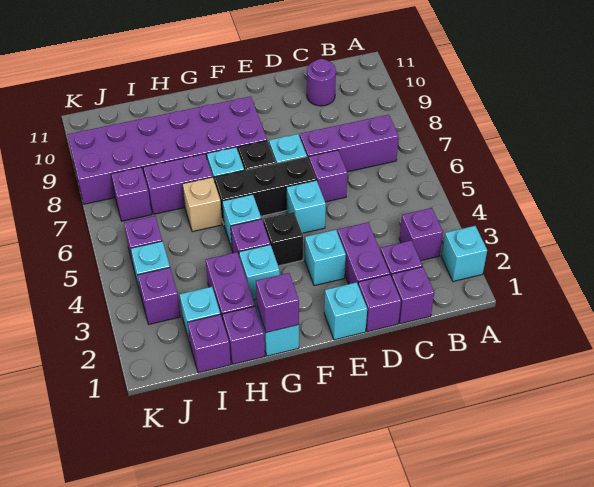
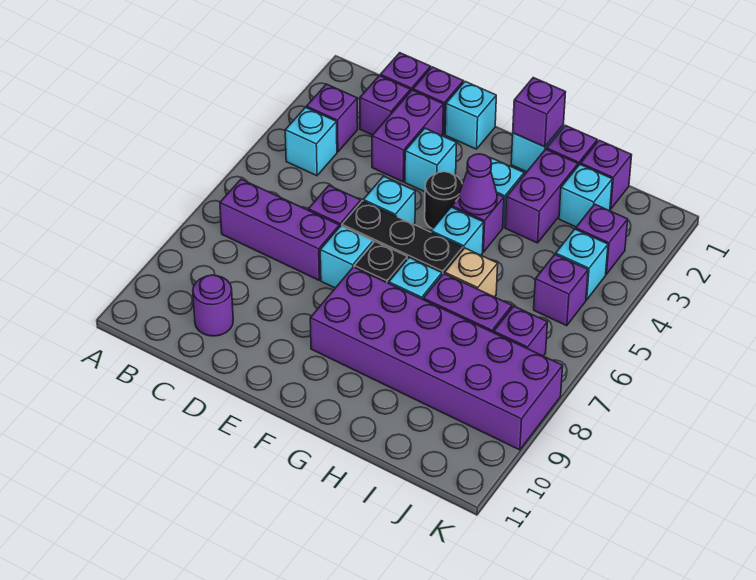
cyan 1x1 brick [442,226,487,281] -> cyan 1x1 brick moved to [285,107,337,176]
black 1x1 brick [263,212,303,266] -> black 1x1 round brick [425,172,462,229]
none -> purple 1x1 cone [459,154,497,215]

